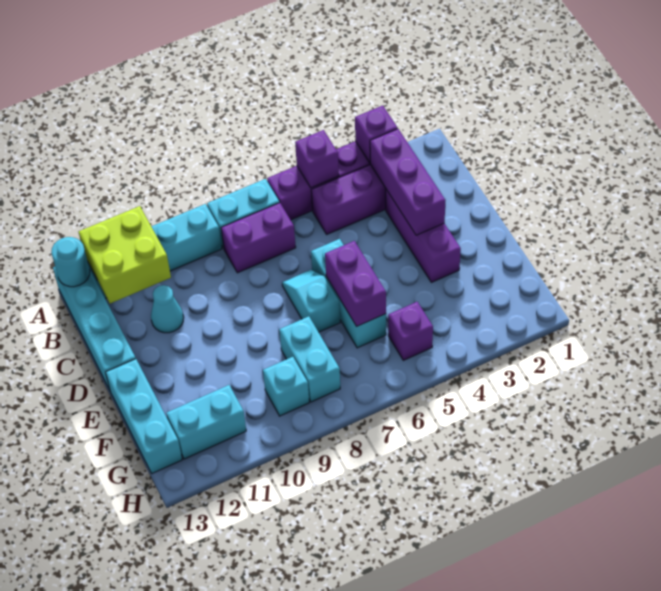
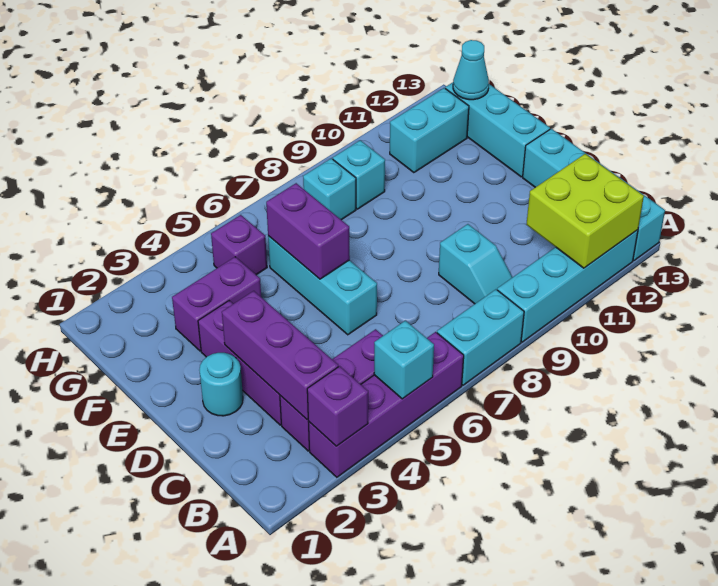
purple 1x1 brick [295,130,339,188] -> cyan 1x1 brick [374,321,434,399]
cyan 1x1 round brick [51,237,90,287] -> cyan 1x1 round brick moved to [199,353,243,416]
purple 1x2 brick [221,203,296,273] -> purple 1x2 brick moved to [172,257,261,351]
cyan 1x1 cone [151,285,184,333] -> cyan 1x1 cone moved to [453,40,489,100]
cyan 1x2 slope [282,270,340,332] -> cyan 1x2 slope moved to [439,224,513,304]
cyan 1x2 brick [279,316,340,402] -> cyan 1x1 brick [303,158,356,220]

